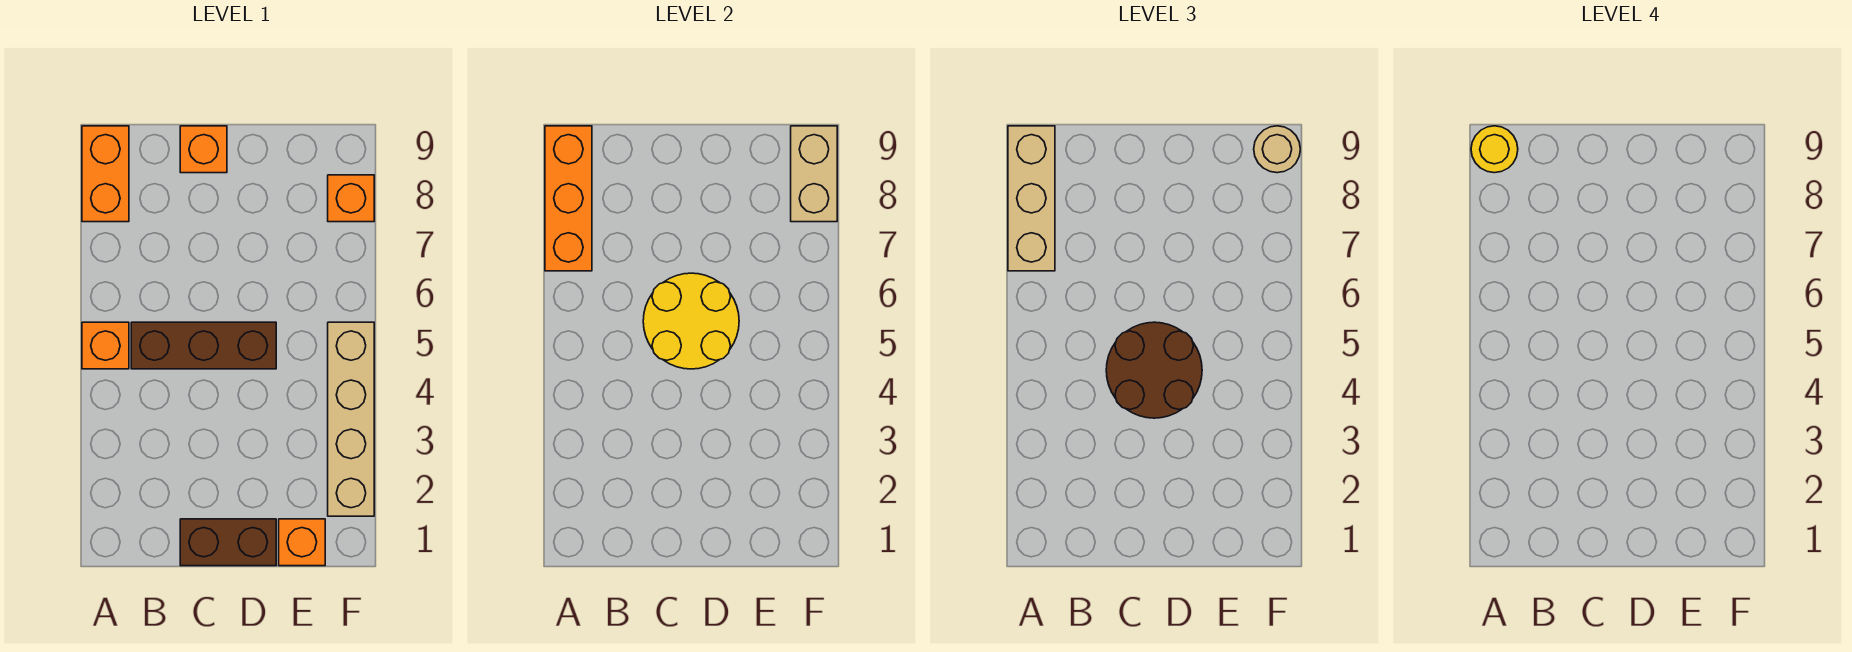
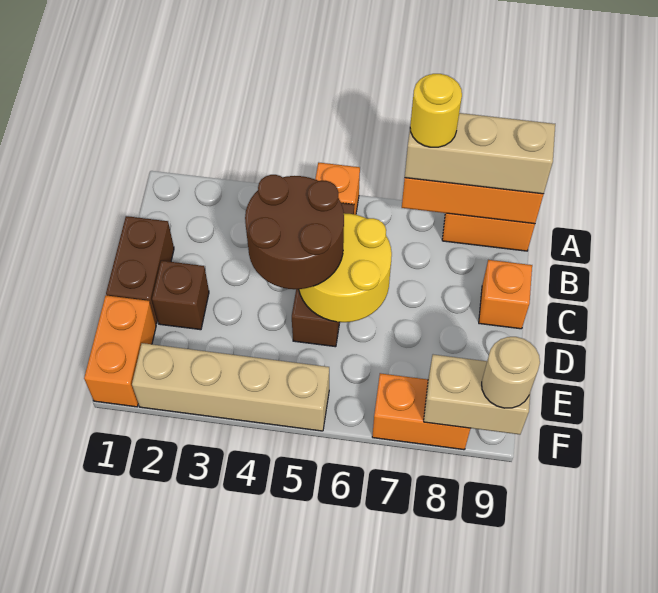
yellow 1x1 round brick [1471,126,1518,173] -> yellow 1x1 round brick moved to [410,74,462,147]
none -> brown 1x1 brick [152,261,209,330]
orange 1x1 brick [279,519,325,566] -> orange 1x2 brick [84,295,156,407]
orange 1x1 brick [328,175,374,222] -> orange 1x2 brick [372,373,471,450]

